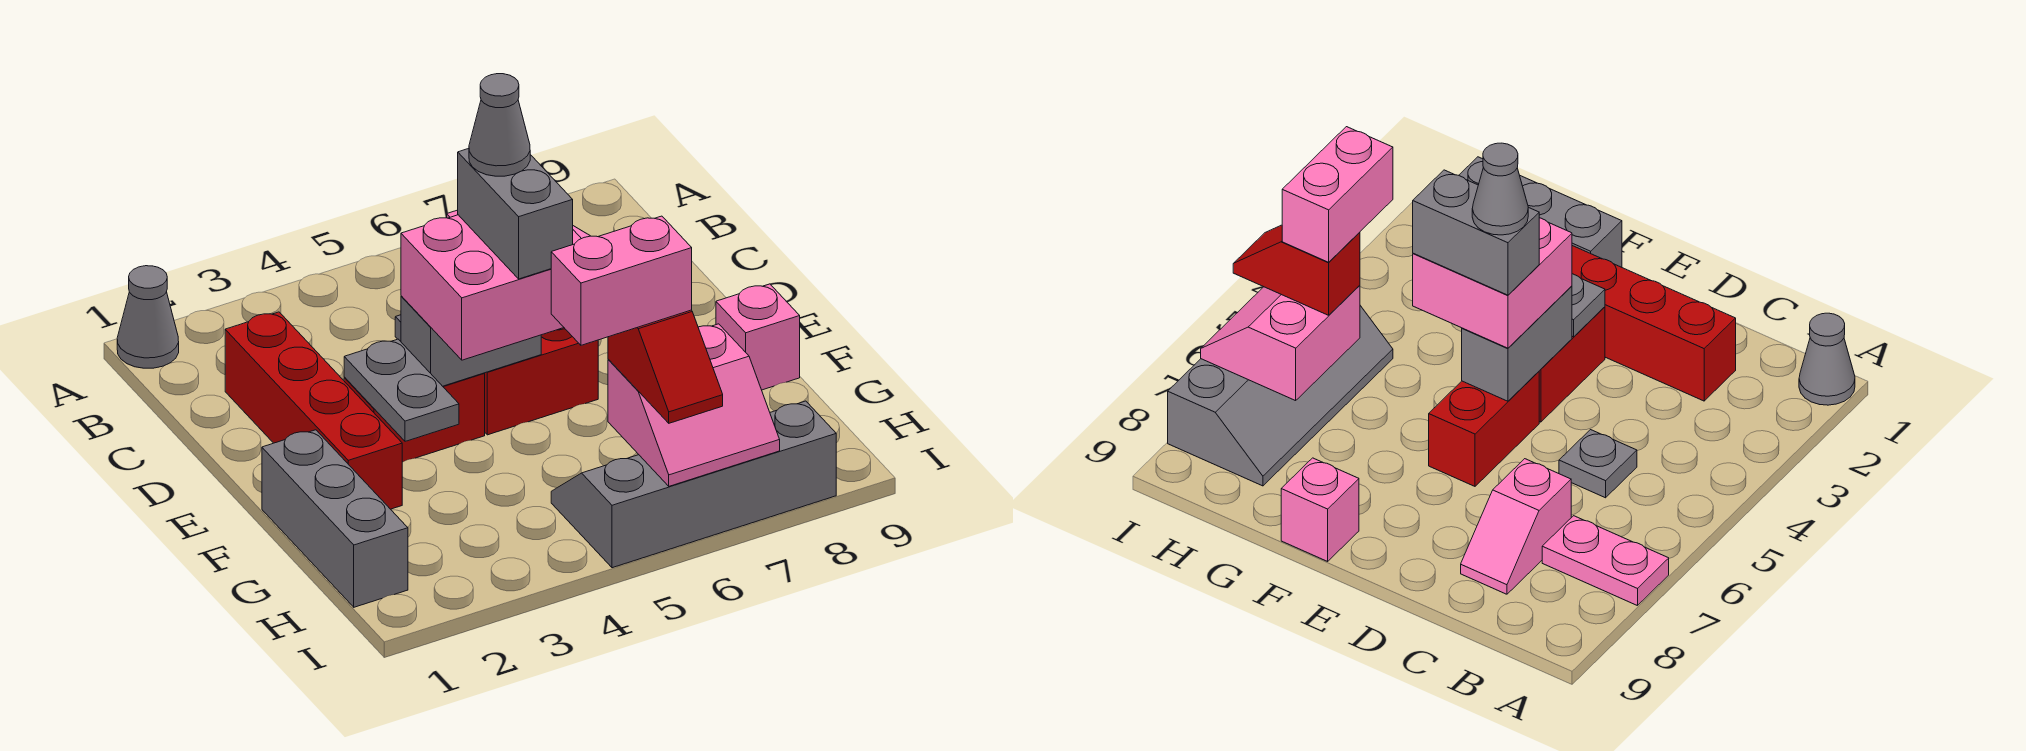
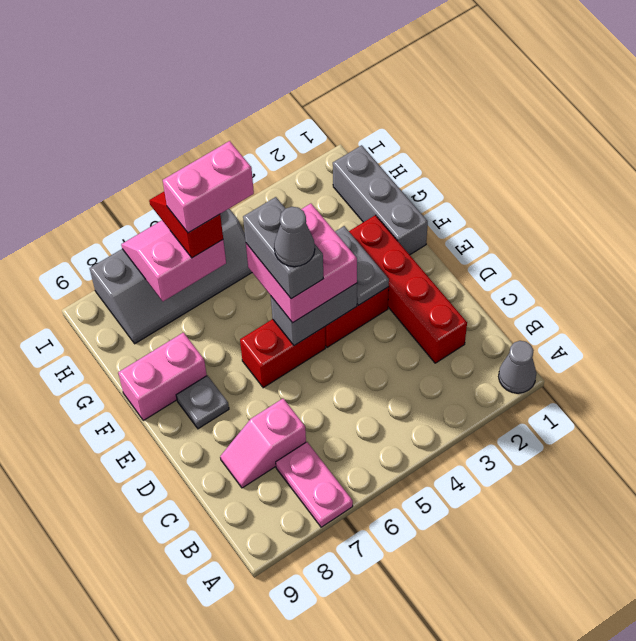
grey 1x1 plate [1559,430,1637,498] -> grey 1x1 plate moved to [176,376,229,429]
pink 1x1 brick [716,284,800,390] -> pink 1x2 brick [118,332,207,420]

